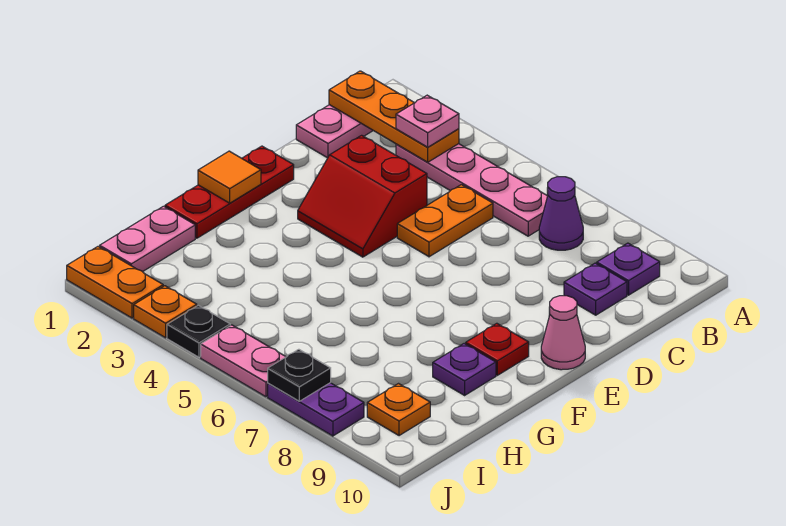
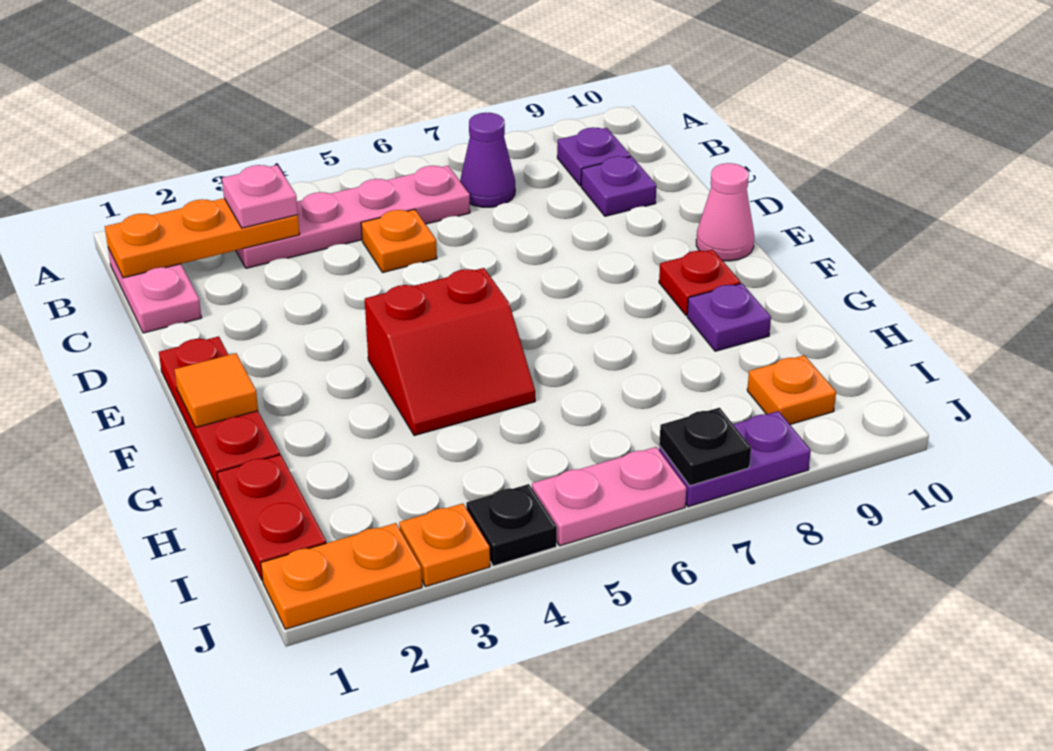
orange 1x2 plate [397,185,493,257] -> orange 1x1 plate [361,209,437,273]
red 2x2 slope [298,135,427,257] -> red 2x2 slope moved to [365,268,535,436]
pink 1x2 plate [100,206,195,272] -> red 1x2 plate [217,455,326,581]

